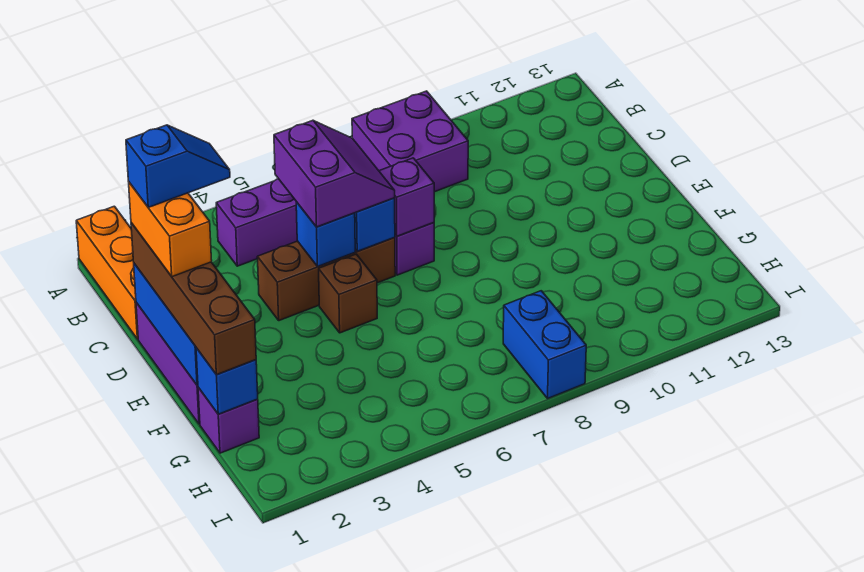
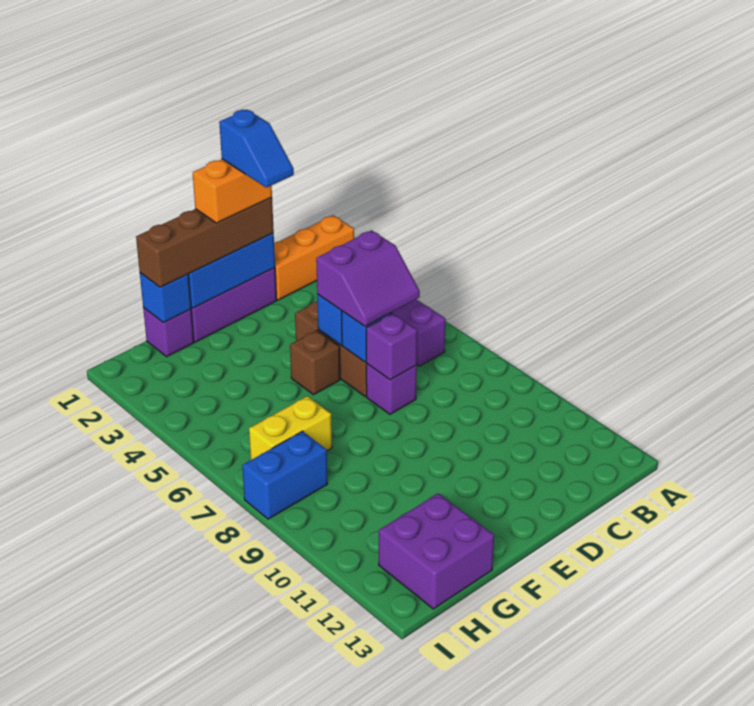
purple 2x2 brick [352,91,468,192] -> purple 2x2 brick moved to [379,493,494,609]
none -> yellow 1x2 brick [249,396,332,460]

